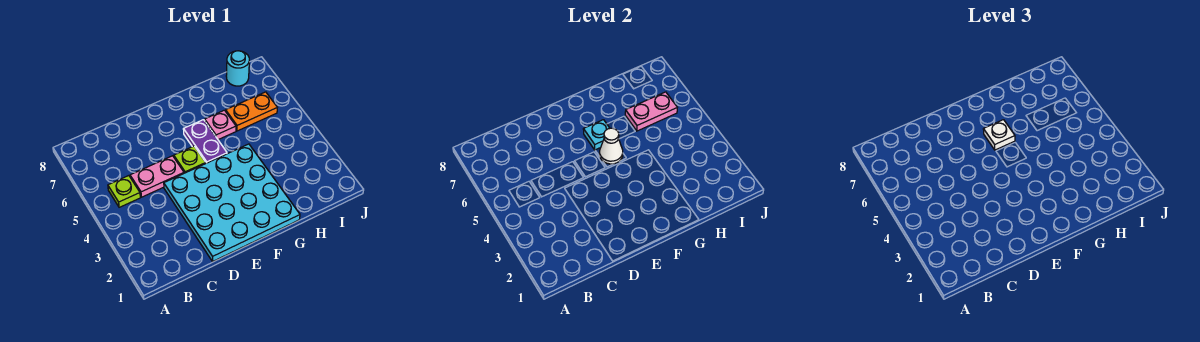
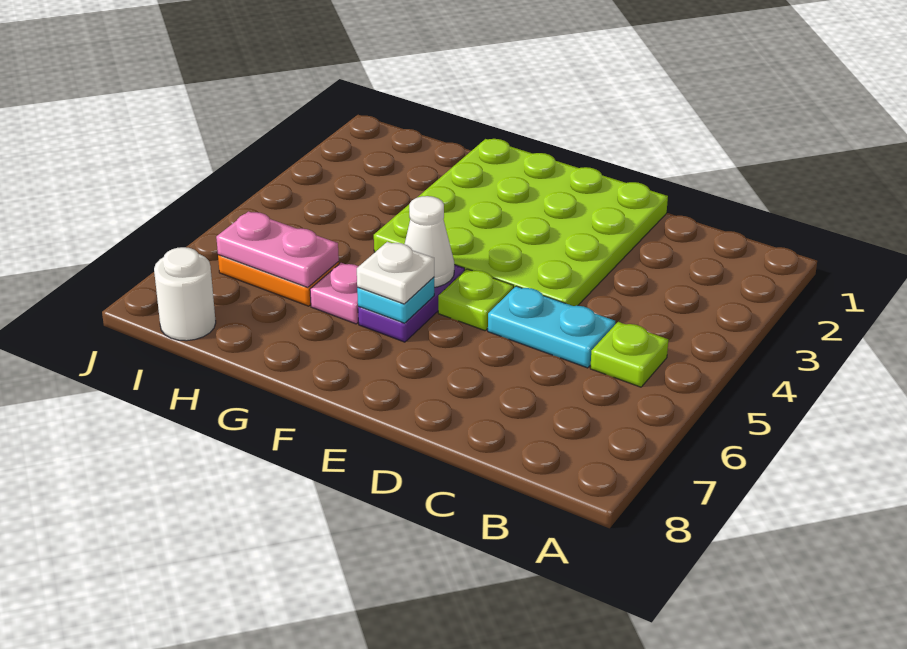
pink 1x2 plate [130,156,184,197] -> cyan 1x2 plate [488,286,615,368]
cyan 4x4 plate [164,144,300,261] -> lime 4x4 plate [374,139,668,306]
cyan 1x1 round brick [226,51,249,86] -> white 1x1 round brick [154,247,216,341]

